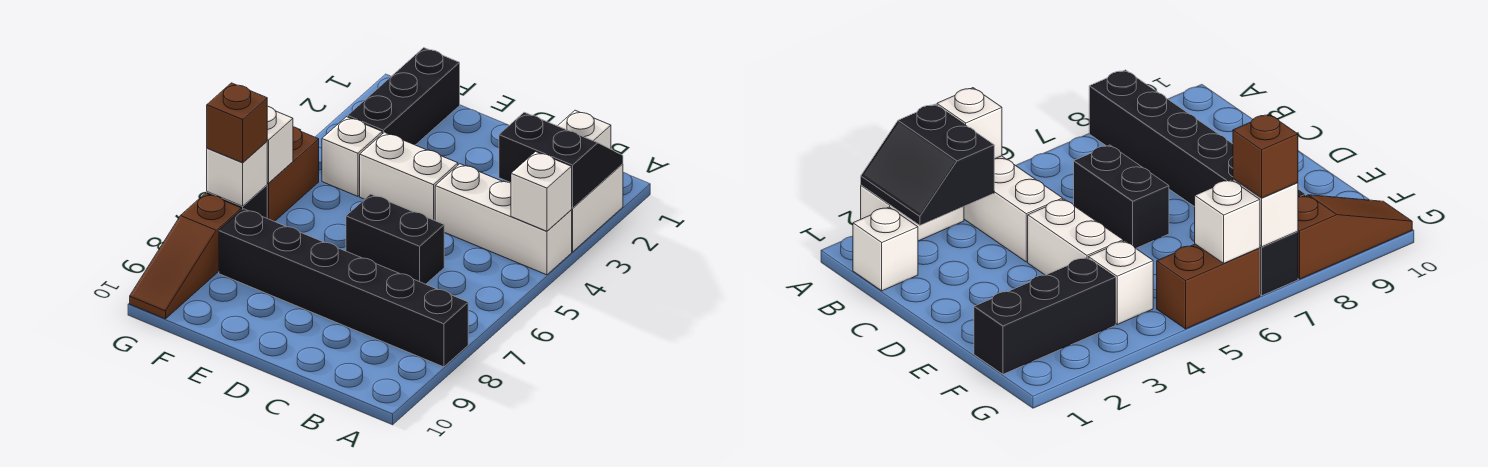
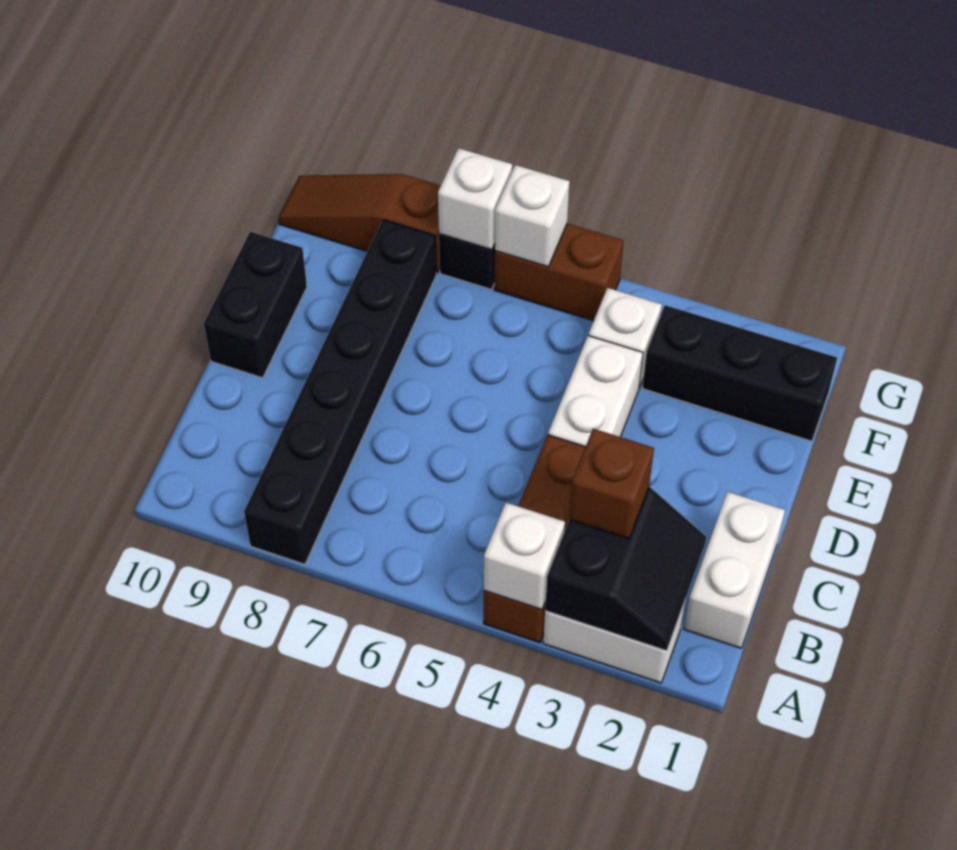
white 1x3 brick [435,164,572,275] -> brown 1x3 brick [484,435,585,643]
white 1x1 brick [558,110,611,149] -> white 1x2 brick [684,492,785,648]
black 1x2 brick [346,194,444,284] -> black 1x2 brick moved to [204,232,307,378]
brown 1x1 brick [207,83,267,163] -> brown 1x1 brick moved to [569,429,654,539]

